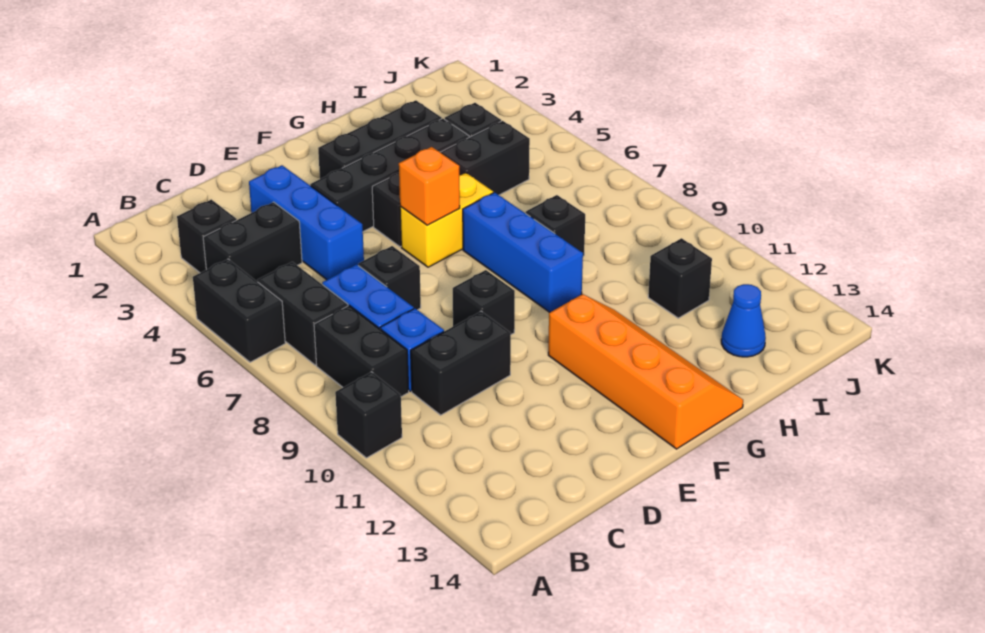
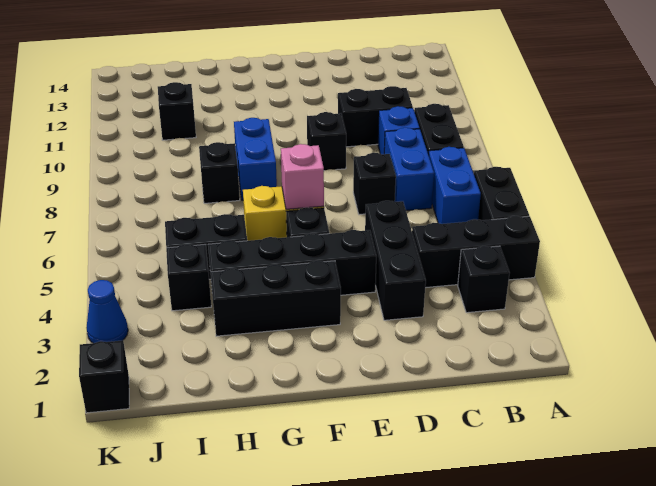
black 1x1 brick [335,372,402,458] -> black 1x1 brick moved to [79,340,129,413]
black 1x2 brick [203,202,302,282] -> black 1x3 brick [412,216,540,288]
black 1x2 brick [257,262,348,365] -> blue 1x2 brick [429,147,481,224]
blue 1x3 brick [249,165,364,280] -> black 1x3 brick [365,201,426,320]
orange 1x1 brick [399,147,460,225] -> pink 1x1 brick [281,144,324,209]
orange 2x4 slope [548,294,743,449] -> none
blue 1x3 brick [463,192,583,312] -> blue 1x2 brick [234,118,277,200]
blue 1x1 cone [721,284,766,357] -> blue 1x1 cone moved to [86,280,128,343]

